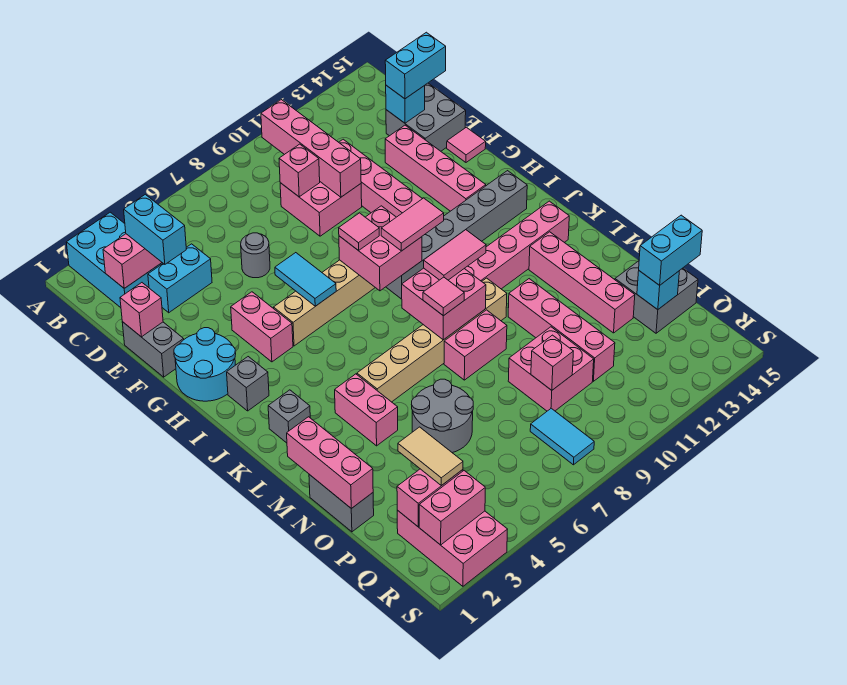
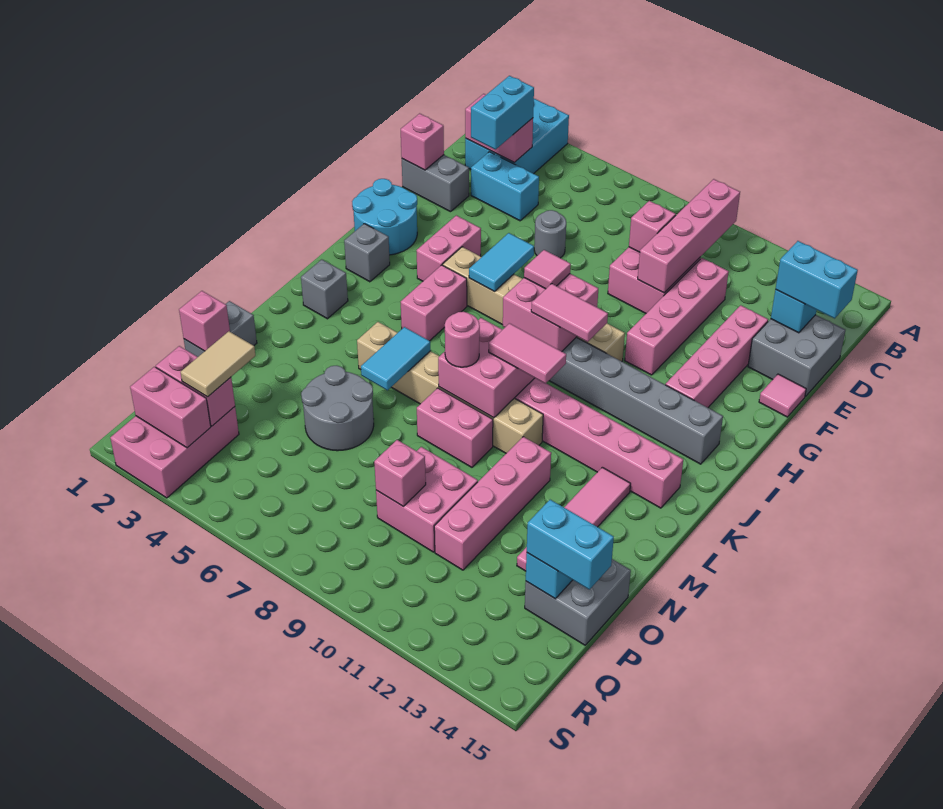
grey 1x2 brick [122,322,184,377] -> grey 1x2 brick turned to [402,155,469,212]
pink 1x2 brick [335,374,398,446] -> pink 1x2 brick moved to [401,265,467,341]
pink 1x1 tile [423,277,464,316] -> pink 1x1 round brick [445,312,480,367]
pink 1x4 brick [529,232,635,333] -> pink 1x4 tile [517,467,631,571]
pink 1x3 brick [287,417,373,509] -> pink 1x1 brick [179,291,230,351]
cyan 1x2 tile [530,408,594,465] -> cyan 1x2 tile moved to [361,327,431,390]

